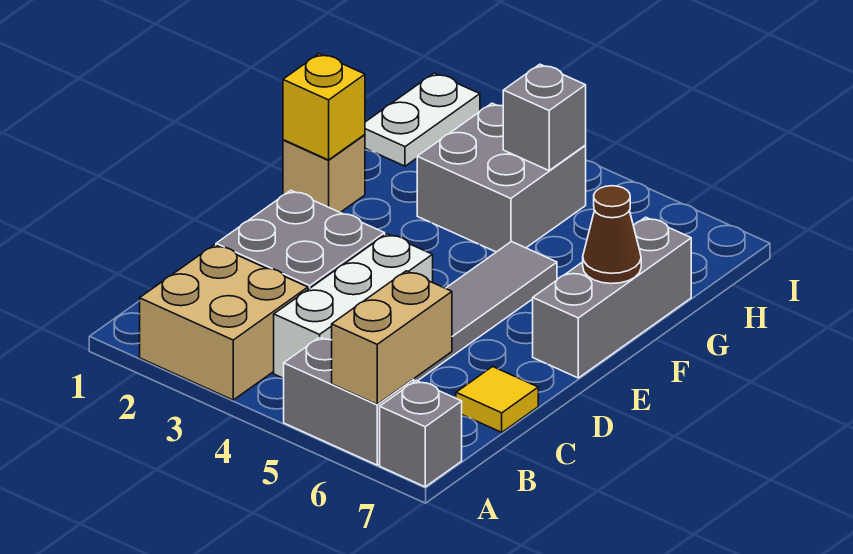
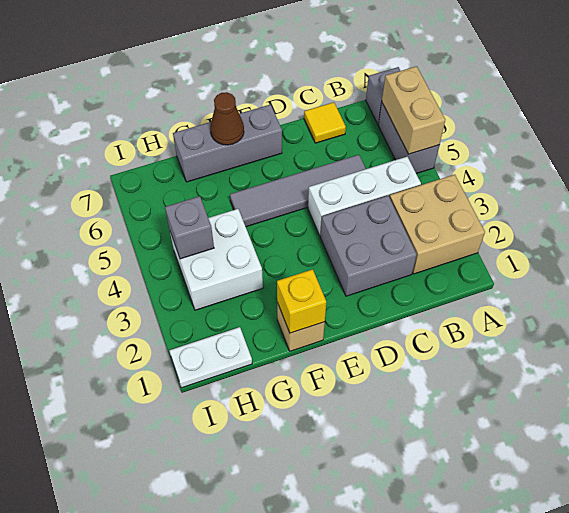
tan 1x2 brick [332,271,452,404] -> tan 1x2 brick turned to [382,66,445,154]
grey 2x2 brick [417,103,586,252] -> white 2x2 brick [170,209,263,310]

